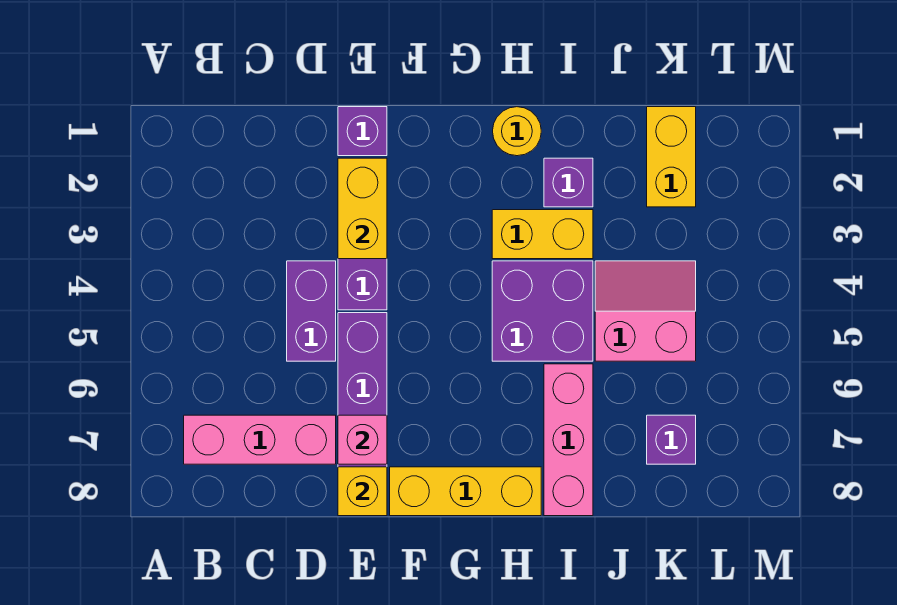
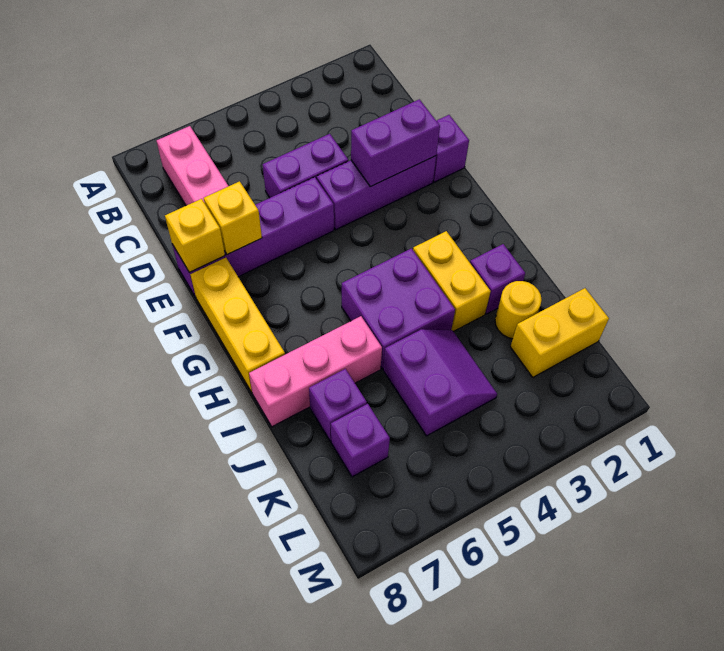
yellow 1x2 brick [338,158,387,259] -> purple 1x2 brick [351,99,440,187]
pink 1x1 brick [338,415,387,464] -> yellow 1x1 brick [204,181,262,255]
yellow 1x1 round brick [493,107,541,156] -> yellow 1x1 round brick moved to [495,281,542,339]
pink 2x2 slope [595,261,696,361] -> purple 2x2 slope [383,329,497,436]
none -> purple 1x1 brick [309,369,367,441]

